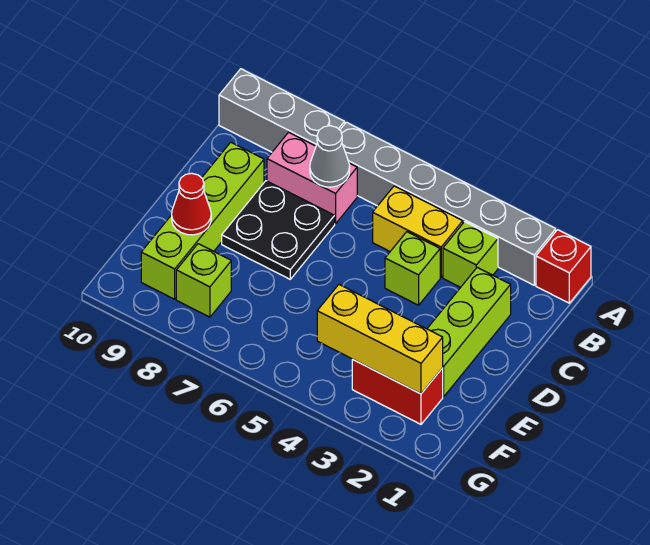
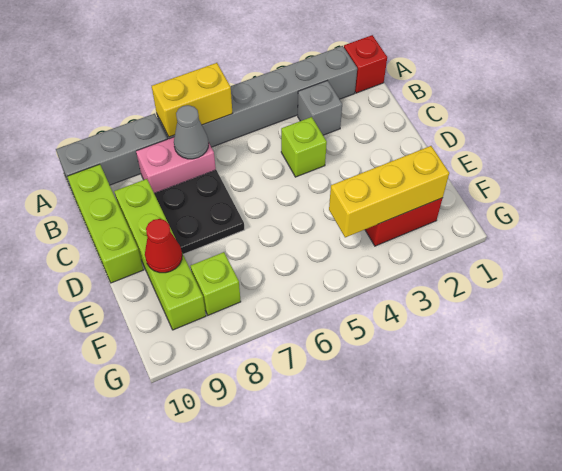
lime 1x1 brick [443,222,498,287] -> grey 1x1 brick [298,81,342,135]
yellow 1x2 brick [373,186,463,277] -> yellow 1x2 brick moved to [152,63,233,137]
lime 1x3 brick [427,267,511,397] -> lime 1x3 brick moved to [67,164,144,283]

